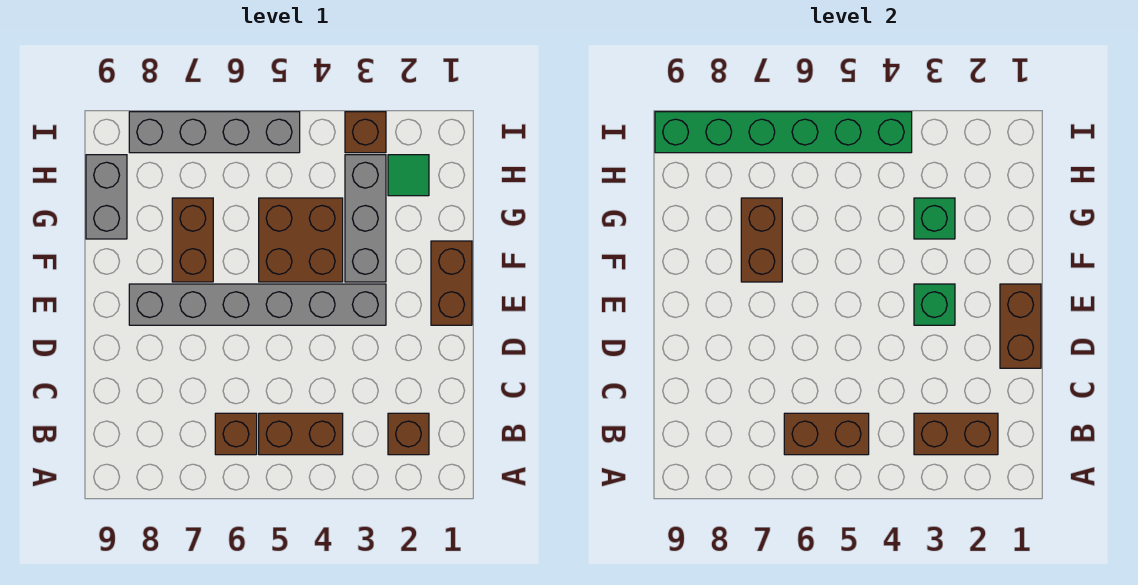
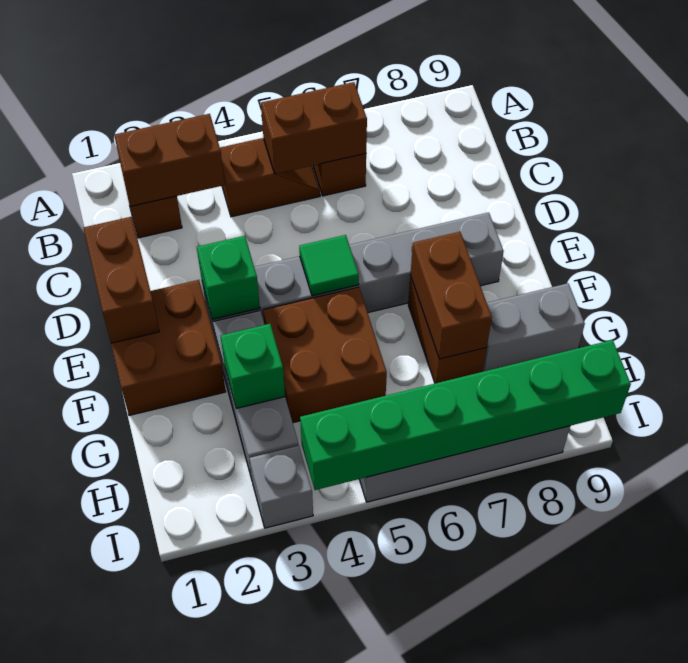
brown 1x2 brick [259,413,343,455] -> brown 1x2 slope [220,138,320,217]
brown 1x2 brick [431,241,472,325] -> brown 2x2 brick [111,280,226,416]
grey 1x2 brick [86,155,127,239] -> grey 1x2 brick turned to [483,283,585,372]
green 1x1 tile [388,155,429,196] -> green 1x1 tile moved to [299,235,359,296]
brown 1x1 brick [345,112,386,153] -> grey 1x1 brick [249,446,313,528]

